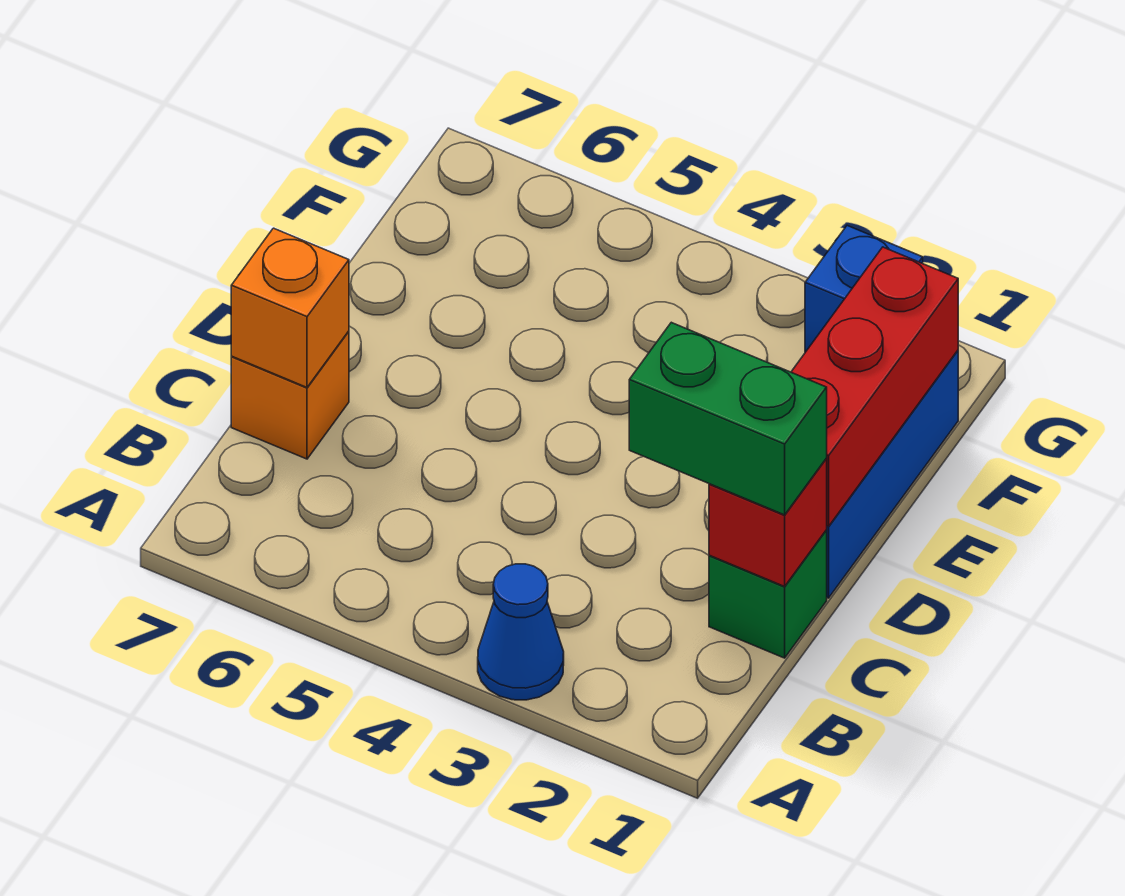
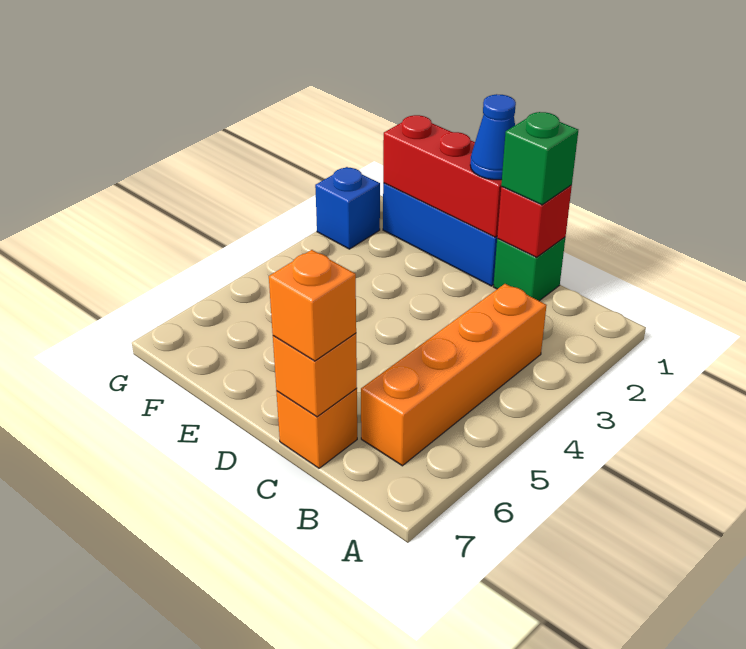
blue 1x1 cone [478,564,564,700] -> blue 1x1 cone moved to [470,94,516,180]
none -> orange 1x4 brick [361,284,547,466]
green 1x2 brick [629,322,827,515] -> green 1x1 brick [501,112,578,205]
none -> orange 1x1 brick [269,250,356,361]

